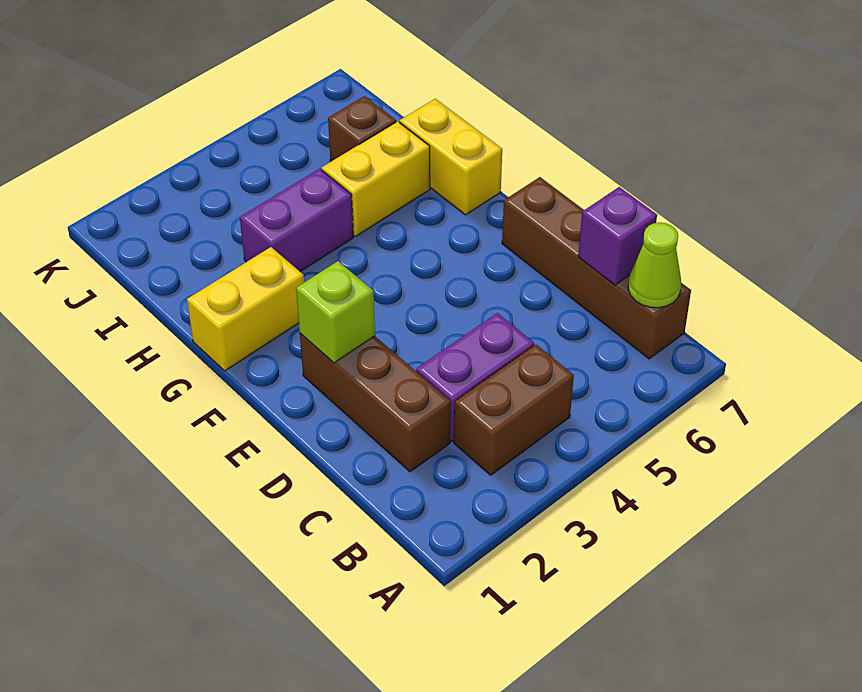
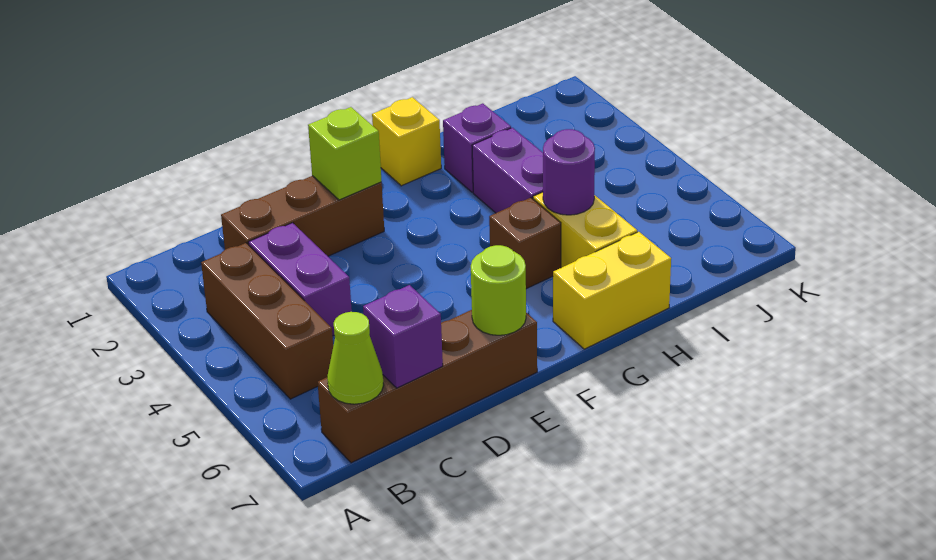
brown 1x2 brick [454,345,574,475] -> brown 1x3 brick [201,243,333,399]
none -> lime 1x1 round brick [471,245,526,335]
yellow 1x2 brick [187,247,304,371] -> yellow 1x1 brick [372,97,441,186]
none -> purple 1x1 brick [443,103,511,192]
none -> purple 1x1 round brick [543,129,595,215]
brown 1x1 brick [328,96,396,161] -> brown 1x1 brick moved to [489,198,561,289]

